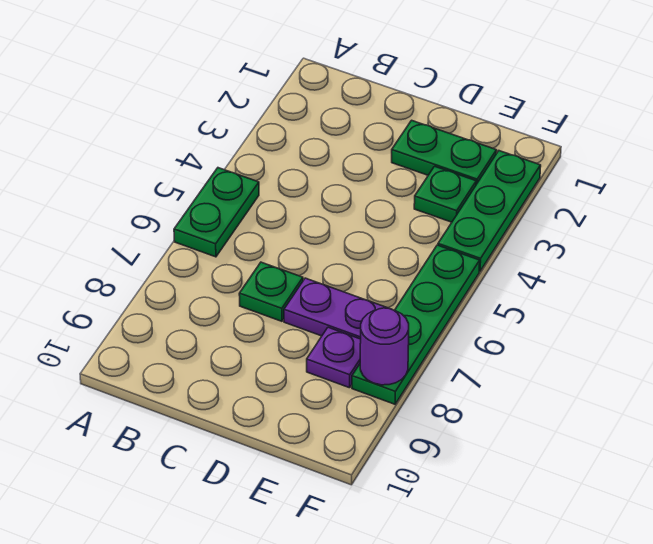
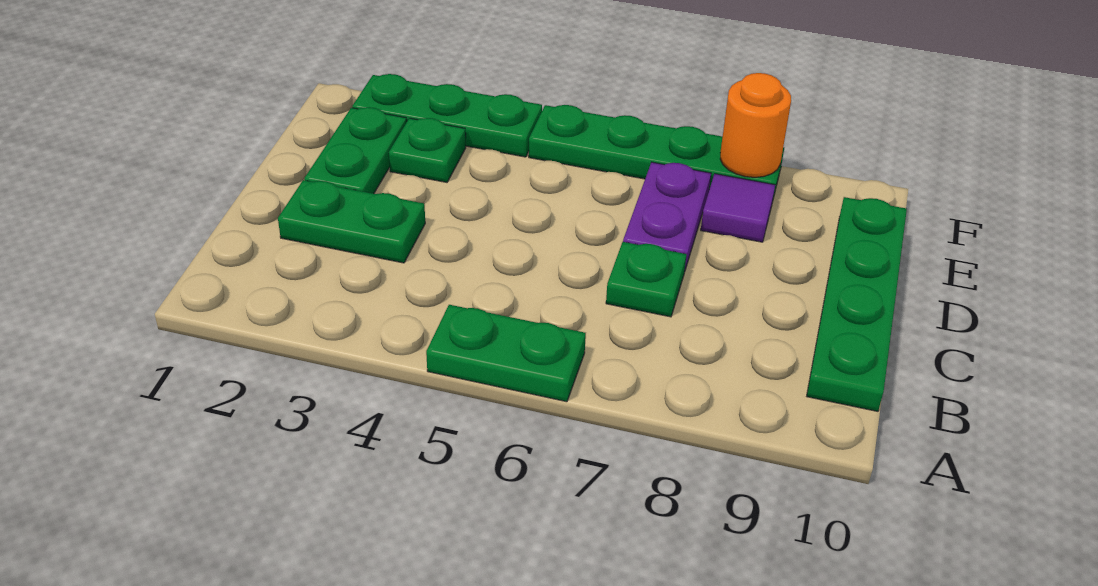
none -> green 1x4 plate [807,197,907,411]
none -> green 1x2 plate [278,180,425,263]
purple 1x1 plate [307,327,361,388] -> purple 1x1 tile [701,174,775,242]
purple 1x1 round brick [360,308,409,385] -> orange 1x1 round brick [720,73,791,177]

